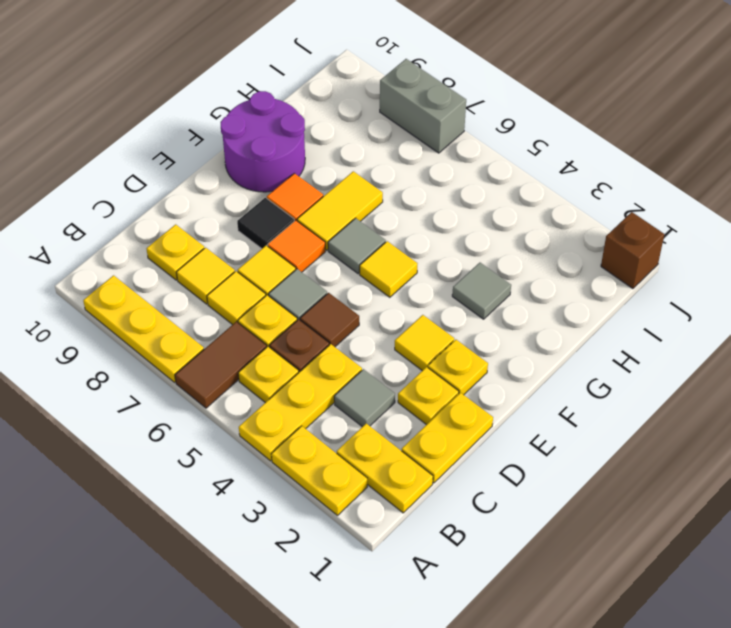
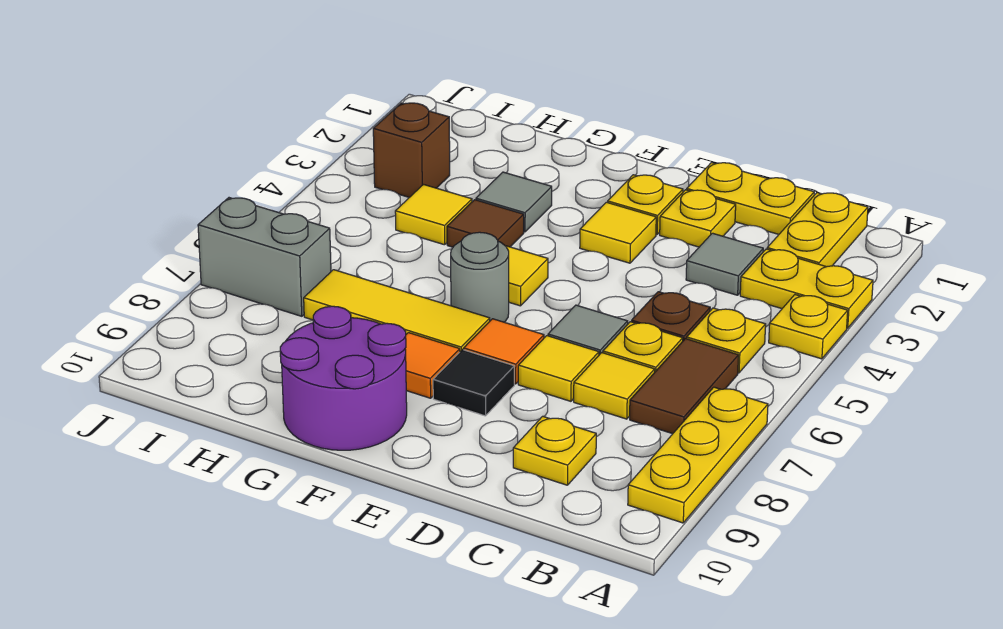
yellow 1x2 plate [272,426,367,515] -> yellow 1x2 plate turned to [740,249,873,328]
yellow 1x3 plate [239,344,362,461] -> yellow 1x1 plate [769,295,848,359]
brown 1x2 tile [175,321,267,408] -> brown 1x2 tile turned to [630,339,739,434]
yellow 1x1 tile [176,248,235,304] -> yellow 1x1 tile moved to [395,185,472,245]
brown 1x1 tile [300,293,359,347] -> brown 1x1 tile moved to [447,200,524,247]
grey 1x1 tile [328,218,386,274] -> grey 1x1 round brick [451,232,509,322]
yellow 1x2 tile [297,171,383,250] -> yellow 1x3 tile [304,270,490,351]
brown 1x1 brick [601,212,664,289] -> brown 1x1 brick moved to [373,103,450,197]
grey 1x2 brick [380,59,466,153] -> grey 1x2 brick turned to [198,198,331,316]

